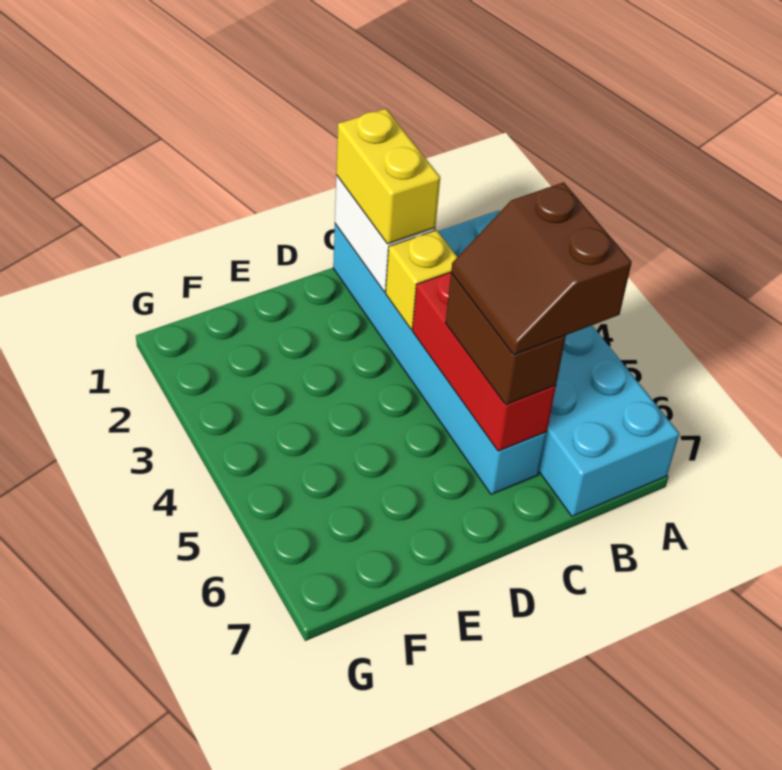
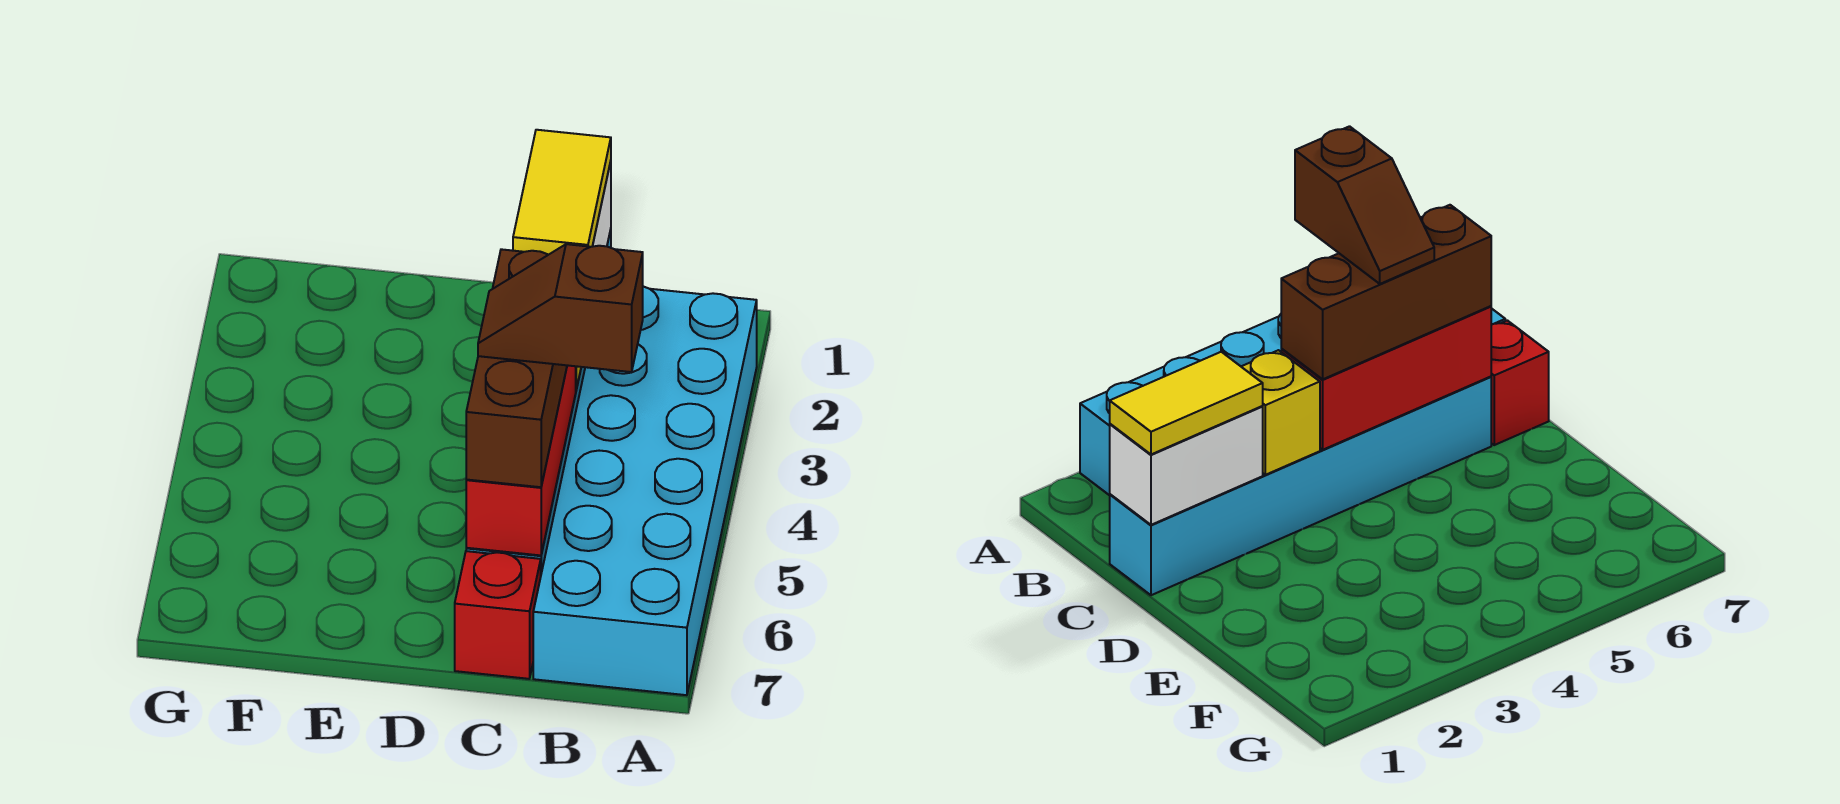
brown 2x2 slope [451,182,632,355] -> brown 1x2 slope [478,244,643,372]
yellow 1x2 brick [336,109,440,244] -> yellow 1x2 tile [513,130,611,254]
brown 1x2 brick [446,273,566,405] -> brown 1x3 brick [466,249,567,487]
none -> red 1x1 brick [455,551,541,679]

